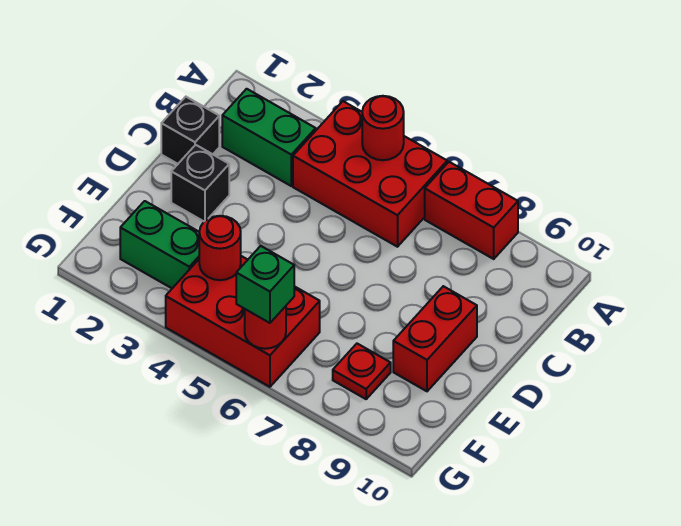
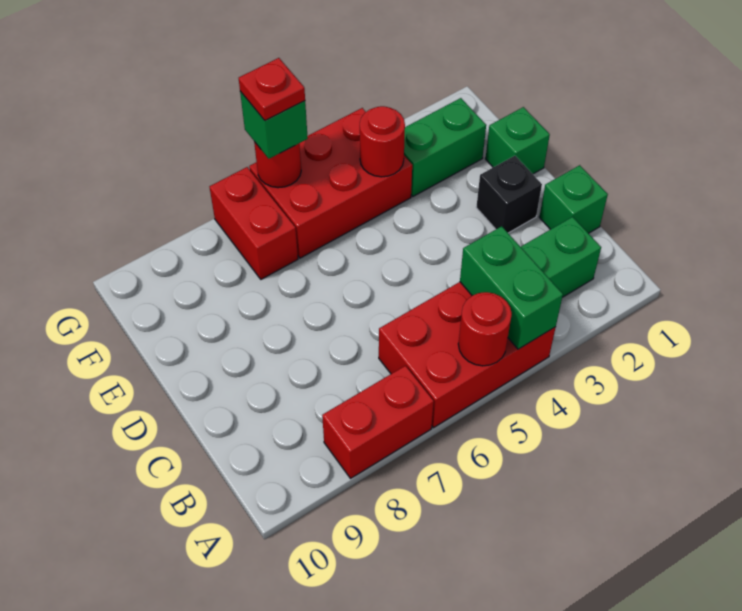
none -> green 1x2 brick [460,226,563,349]
black 1x1 brick [161,97,219,164] -> green 1x1 brick [539,165,608,233]
red 1x2 brick [393,286,477,391] -> red 1x2 brick moved to [209,167,298,279]
none -> green 1x1 brick [486,107,550,174]
red 1x1 plate [333,344,391,399] -> red 1x1 plate moved to [239,58,305,121]

